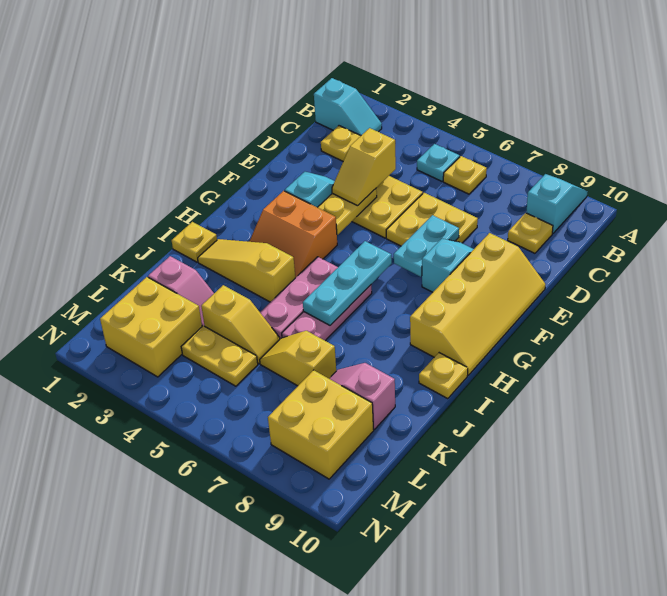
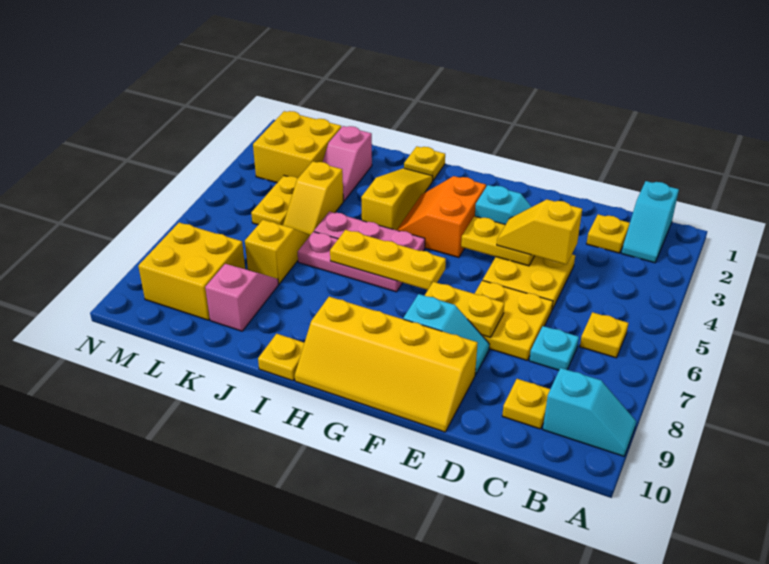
cyan 1x1 plate [417,144,460,181] -> cyan 1x1 plate moved to [529,326,579,370]
cyan 1x2 plate [394,215,459,277] -> yellow 1x2 plate [425,282,505,338]
cyan 1x3 plate [303,241,392,325] -> yellow 1x3 plate [330,230,446,290]

